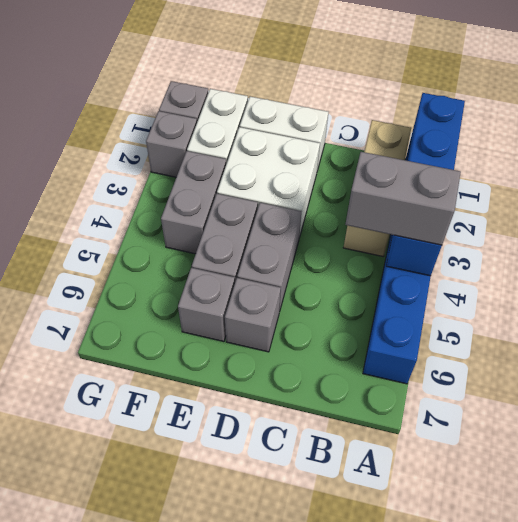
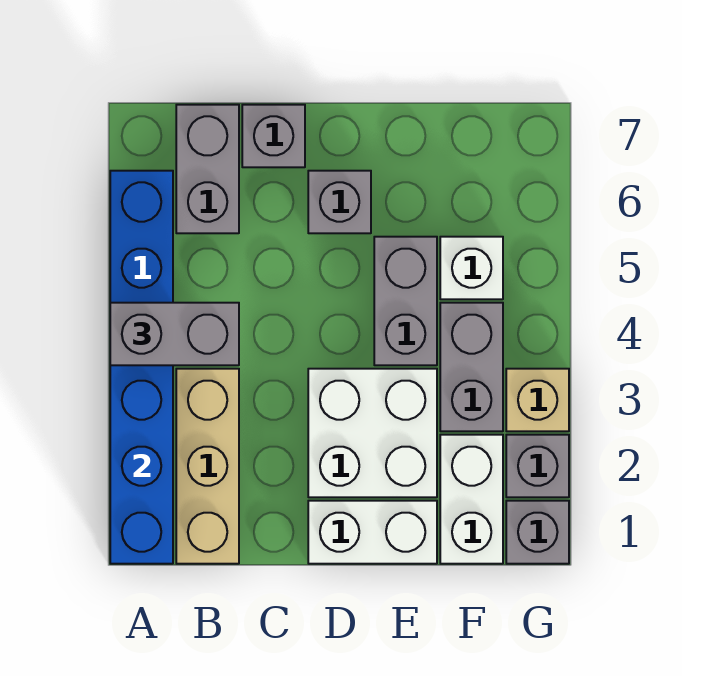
grey 1x2 brick [237,203,302,312] -> grey 1x2 brick moved to [176,105,239,233]
grey 1x1 brick [178,268,235,342] -> grey 1x1 brick moved to [242,105,305,167]
none -> white 1x1 brick [440,237,503,299]
none -> tan 1x1 brick [506,369,569,431]

